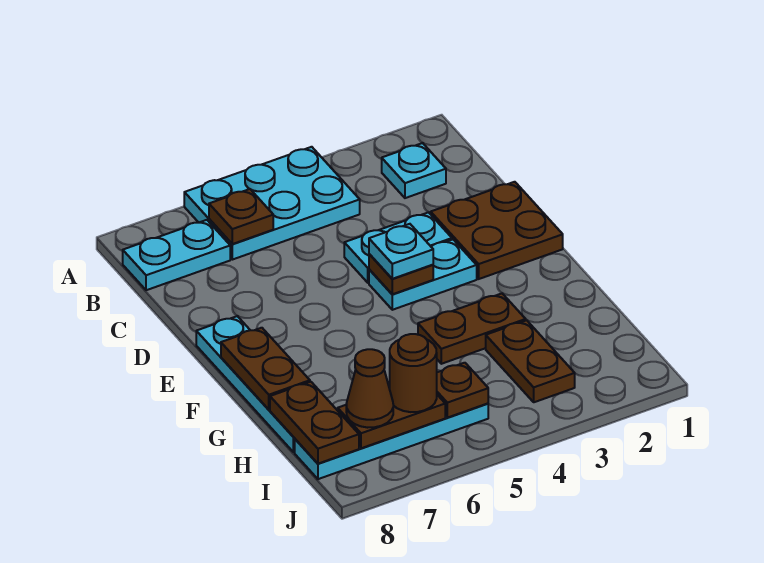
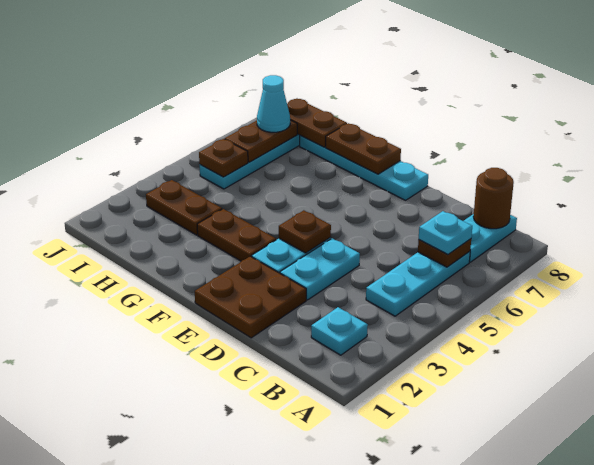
cyan 2x3 plate [184,147,360,260] -> cyan 1x3 plate [366,252,470,316]
cyan 1x1 plate [369,224,433,279] -> cyan 1x1 plate moved to [419,211,472,255]
brown 1x2 plate [418,294,526,364] -> brown 1x2 plate turned to [197,209,276,261]
brown 1x1 round brick [390,334,437,412] -> brown 1x1 round brick moved to [473,168,514,229]
brown 1x1 cone [346,349,393,428] -> cyan 1x1 cone [257,75,290,132]

